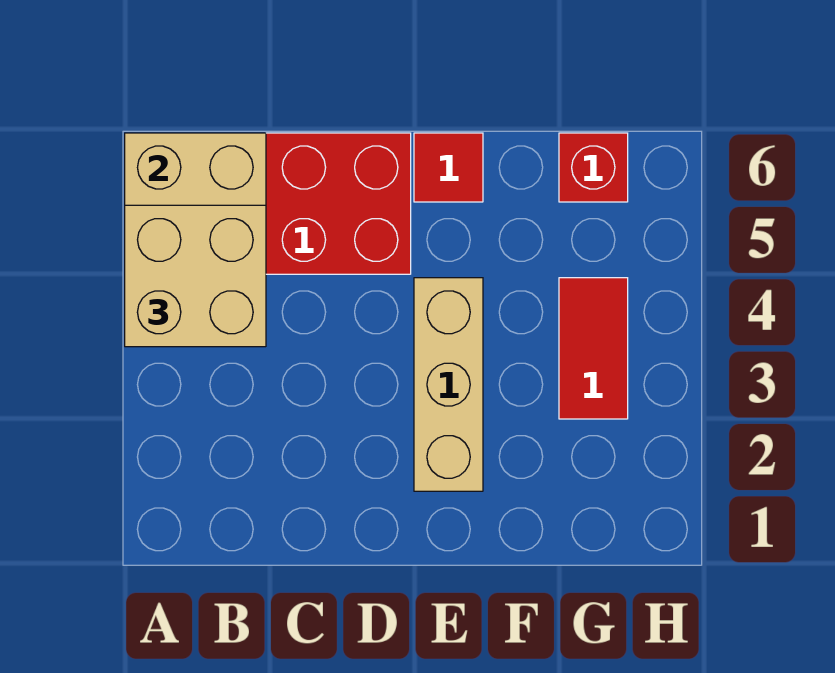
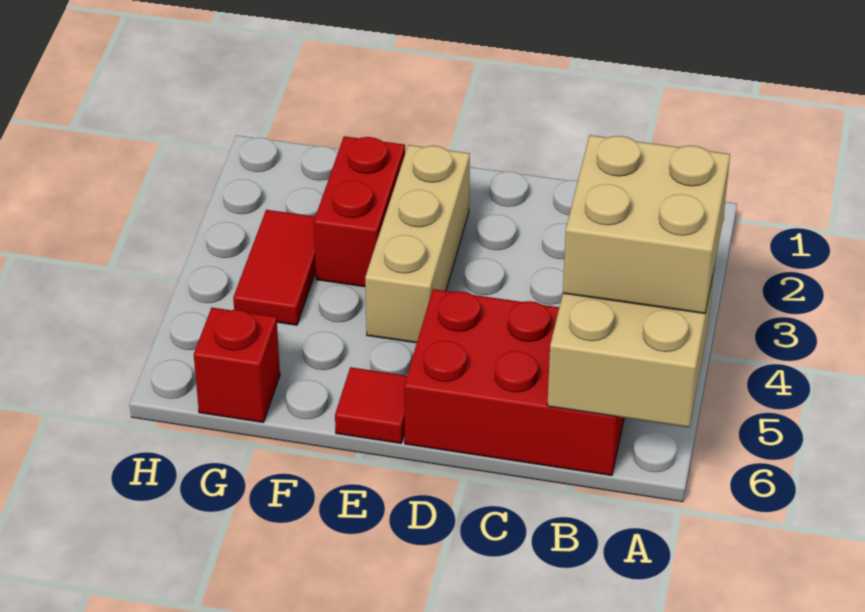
none -> red 1x2 brick [314,136,405,287]

